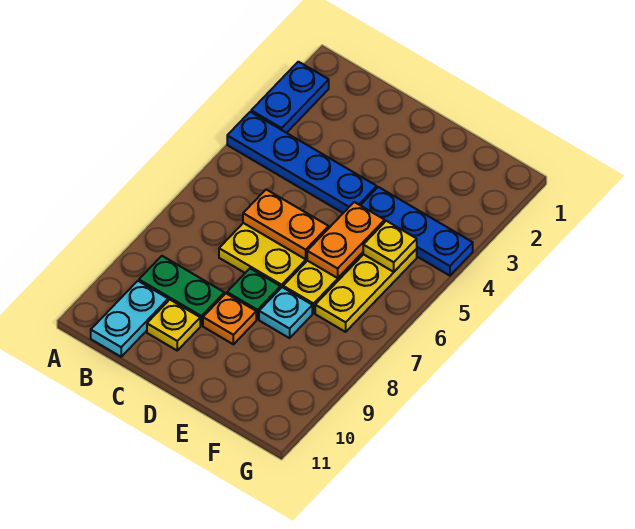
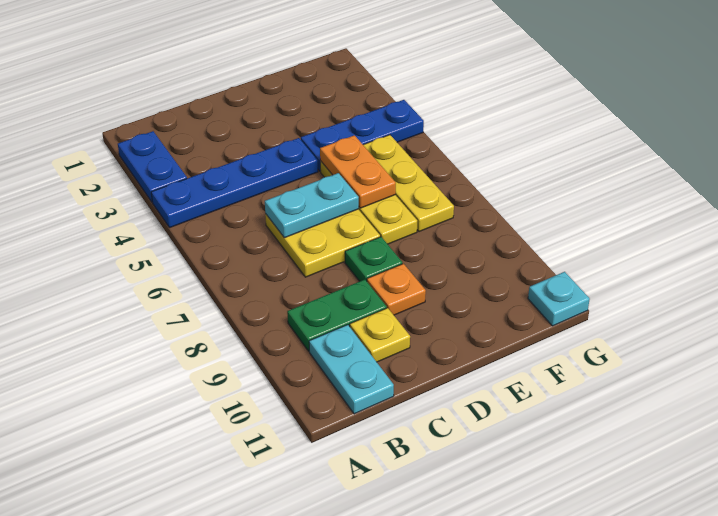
orange 1x2 plate [243,190,329,259] -> cyan 1x2 plate [265,173,359,238]
cyan 1x1 plate [259,287,312,338] -> cyan 1x1 plate moved to [528,272,590,326]
yellow 1x1 plate [363,221,417,272] -> none

